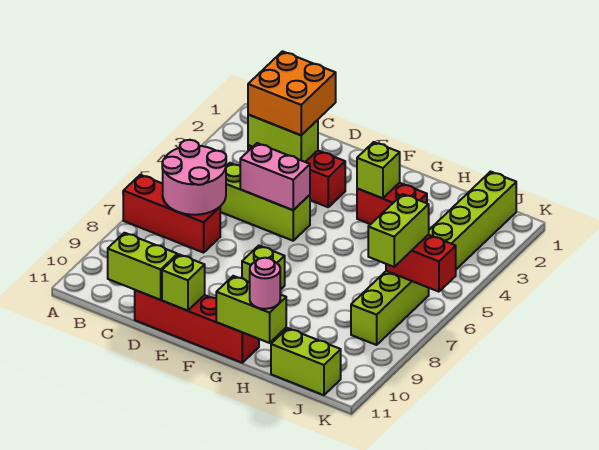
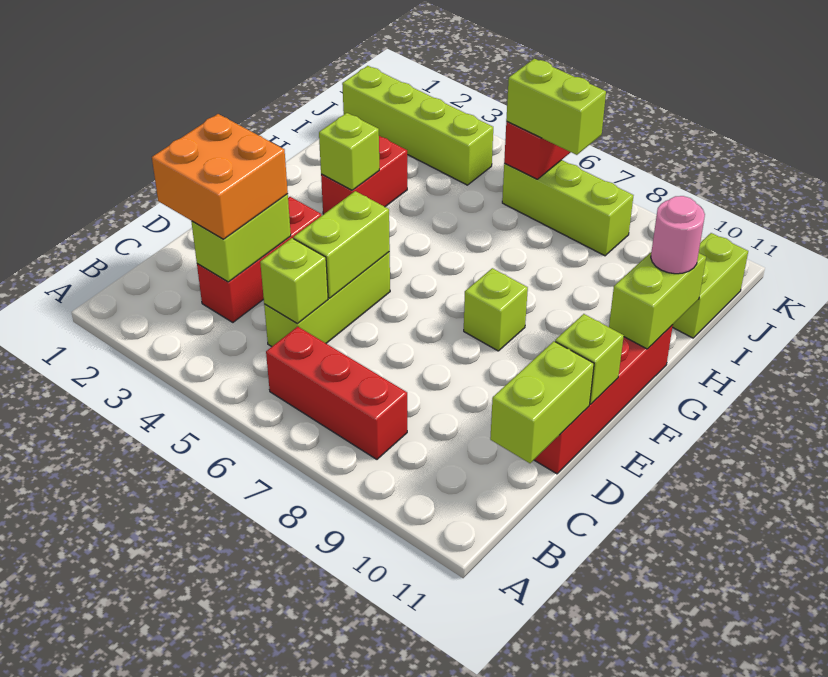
red 1x3 brick [123,175,220,253] -> red 1x3 brick turned to [266,327,407,459]
pink 2x2 round brick [162,140,226,215] -> none
none -> lime 1x1 brick [260,238,328,323]
pink 1x2 brick [240,143,310,210] -> lime 1x2 brick [294,191,390,298]

